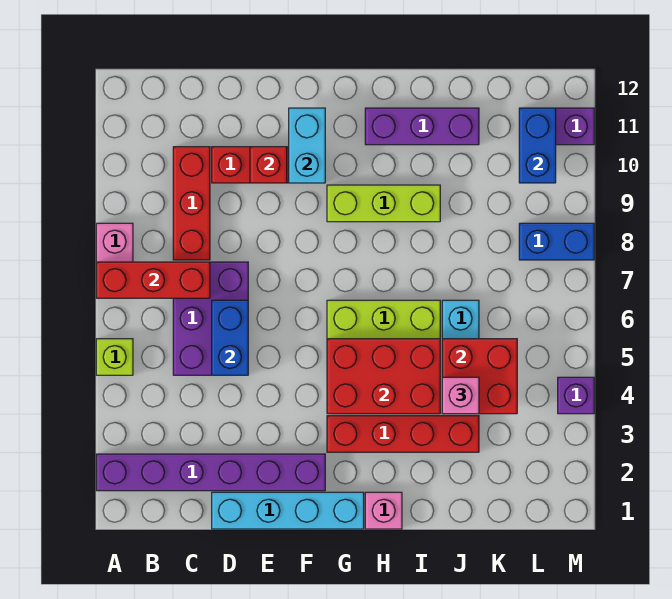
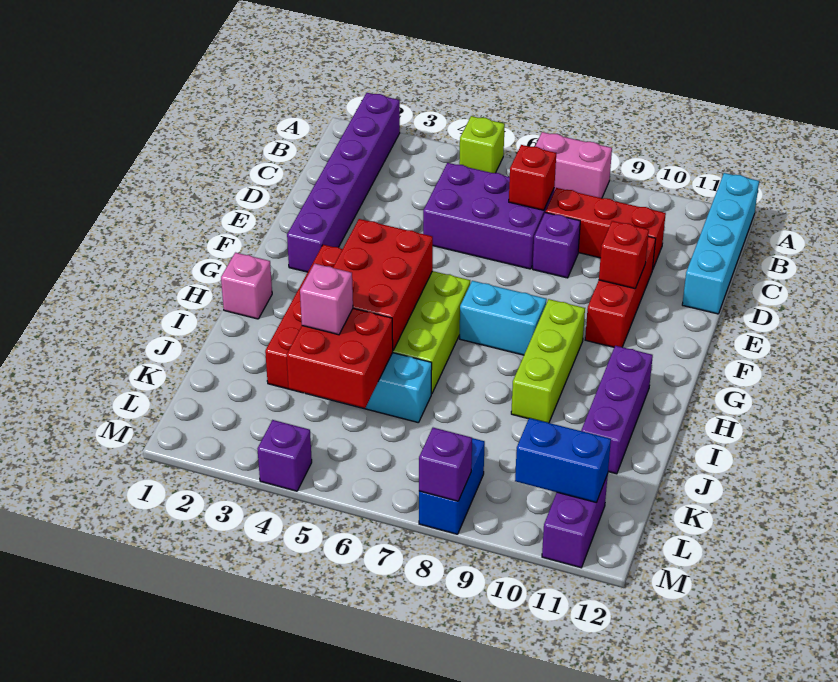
red 1x3 brick [96,262,210,298] -> red 1x1 brick [509,145,556,210]
cyan 1x4 brick [212,492,364,529] -> cyan 1x4 brick moved to [682,173,759,314]
blue 1x2 brick [212,300,248,375] -> none
none -> purple 1x1 brick [533,212,580,278]
cyan 1x2 brick [289,108,325,183] -> cyan 1x2 brick moved to [459,281,547,355]
none -> purple 1x1 brick [419,428,472,501]

